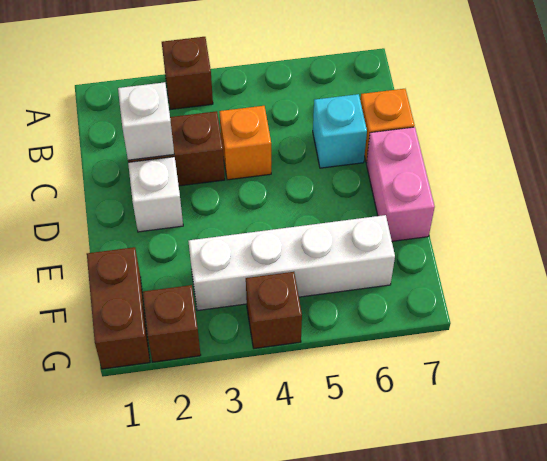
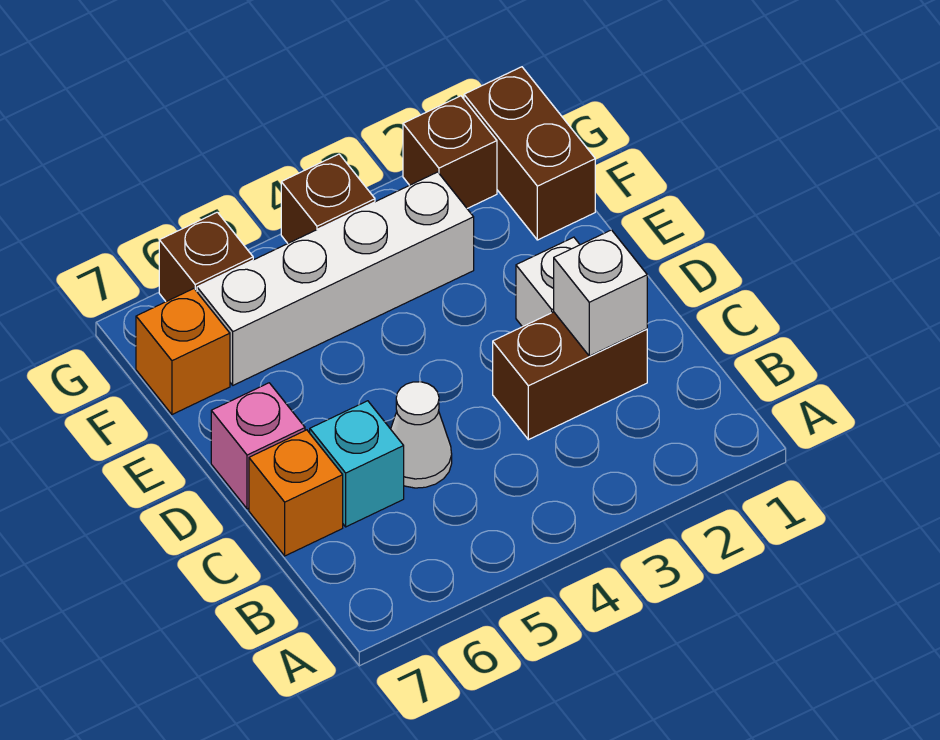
brown 1x1 brick [162,37,213,110] -> brown 1x1 brick moved to [159,212,253,302]
orange 1x1 brick [219,106,271,180] -> orange 1x1 brick moved to [136,289,230,414]
none -> white 1x1 cone [391,382,452,488]
pink 1x2 brick [366,127,435,241] -> pink 1x1 brick [211,383,305,509]

